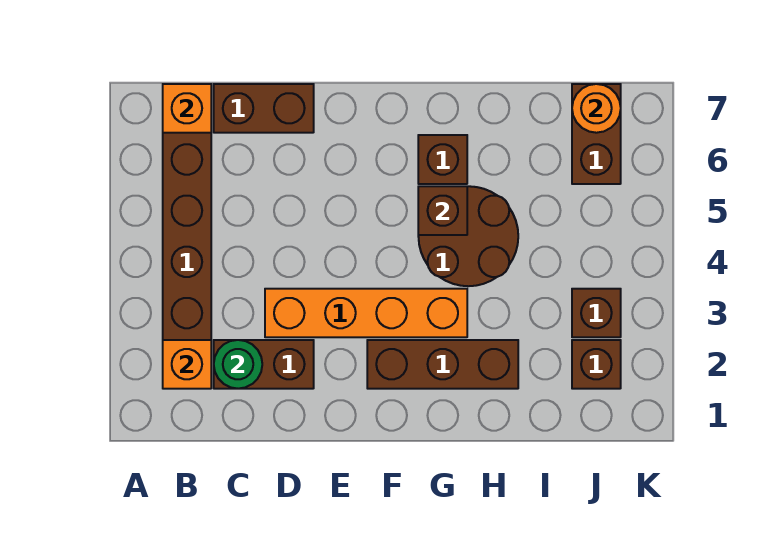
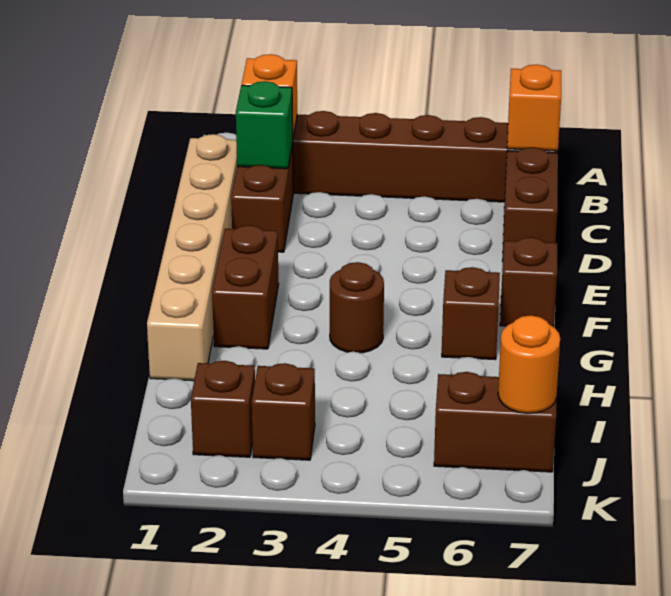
none -> tan 1x6 brick [147,134,237,381]
green 1x1 round brick [214,340,262,389] -> green 1x1 brick [236,81,293,169]
orange 1x4 brick [265,289,467,337] -> none
brown 1x3 brick [367,340,518,389] -> brown 1x2 brick [212,225,279,349]
brown 2x2 round brick [418,186,518,286] -> brown 1x1 round brick [330,262,384,353]
brown 1x1 brick [418,186,467,235] -> brown 1x1 brick moved to [500,237,557,327]

